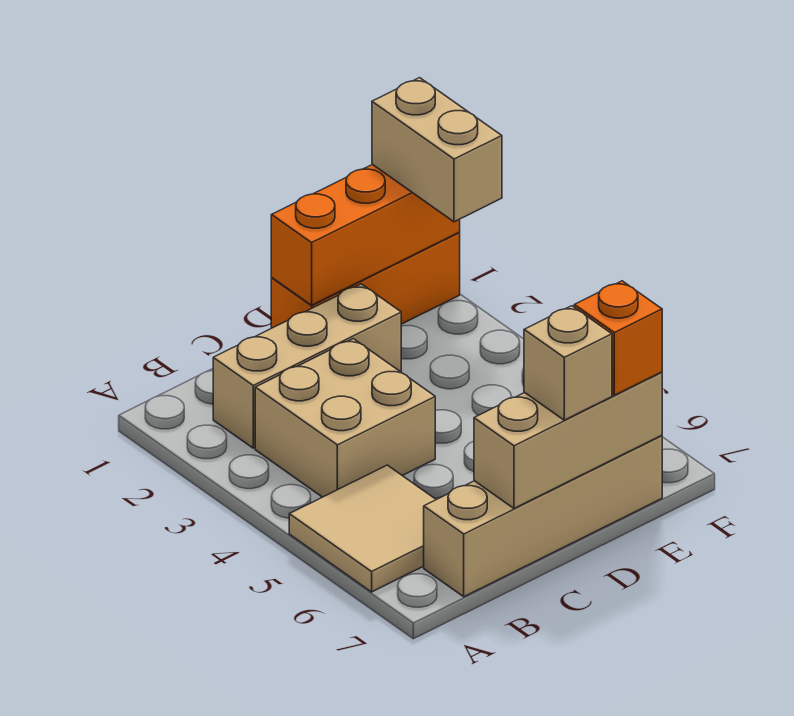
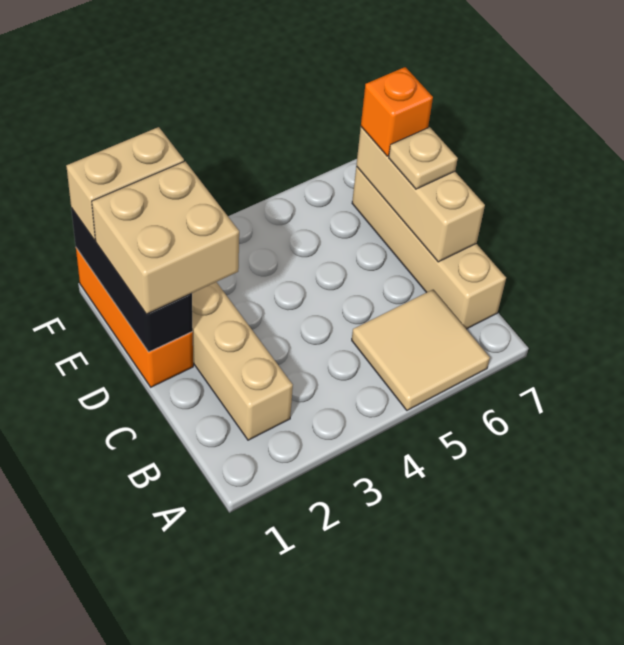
tan 2x2 brick [255,339,435,497] -> tan 2x2 brick moved to [92,161,239,314]
orange 1x3 brick [271,164,460,305] -> black 1x3 brick [71,208,193,352]
tan 1x1 brick [524,306,612,420] -> tan 1x1 plate [389,127,458,189]

